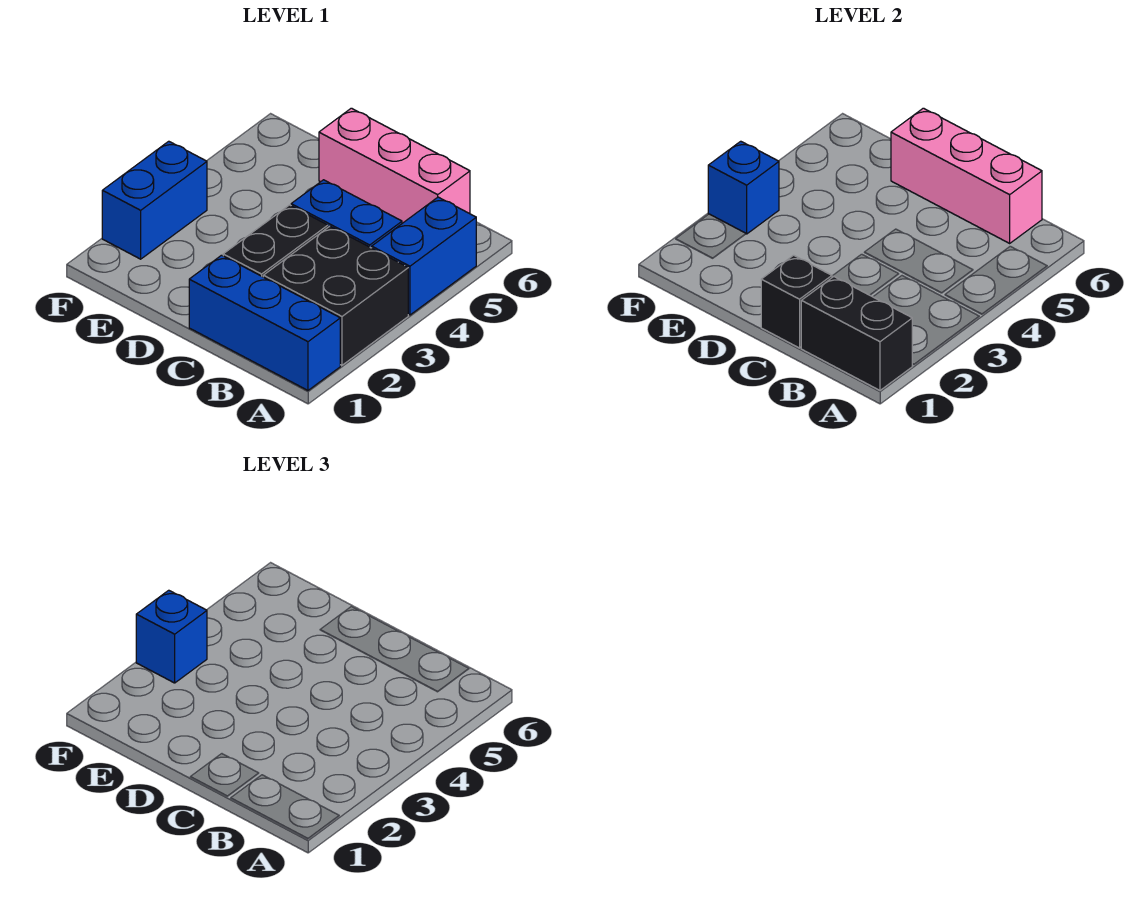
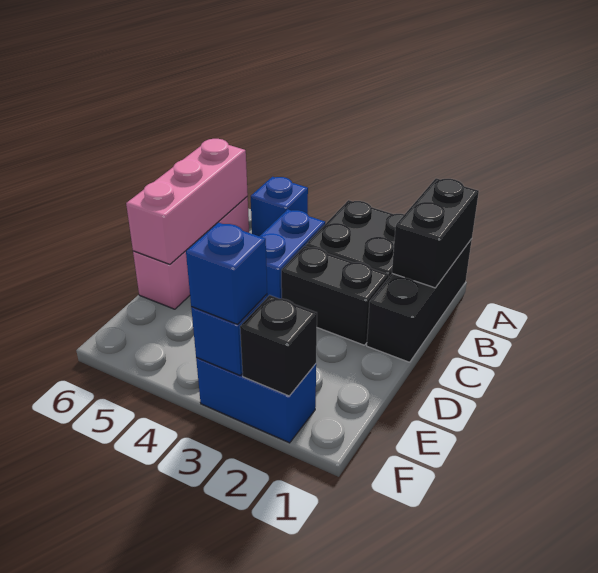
blue 1x3 brick [189,255,340,390] -> black 1x3 brick [367,239,472,362]
blue 1x2 brick [372,197,476,315] -> blue 1x1 brick [251,177,308,236]
black 1x1 brick [761,255,832,348] -> black 1x1 brick moved to [240,295,317,396]

